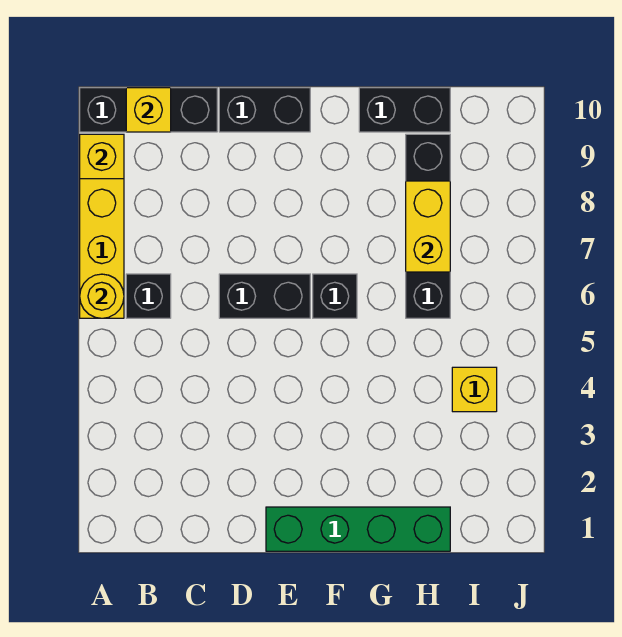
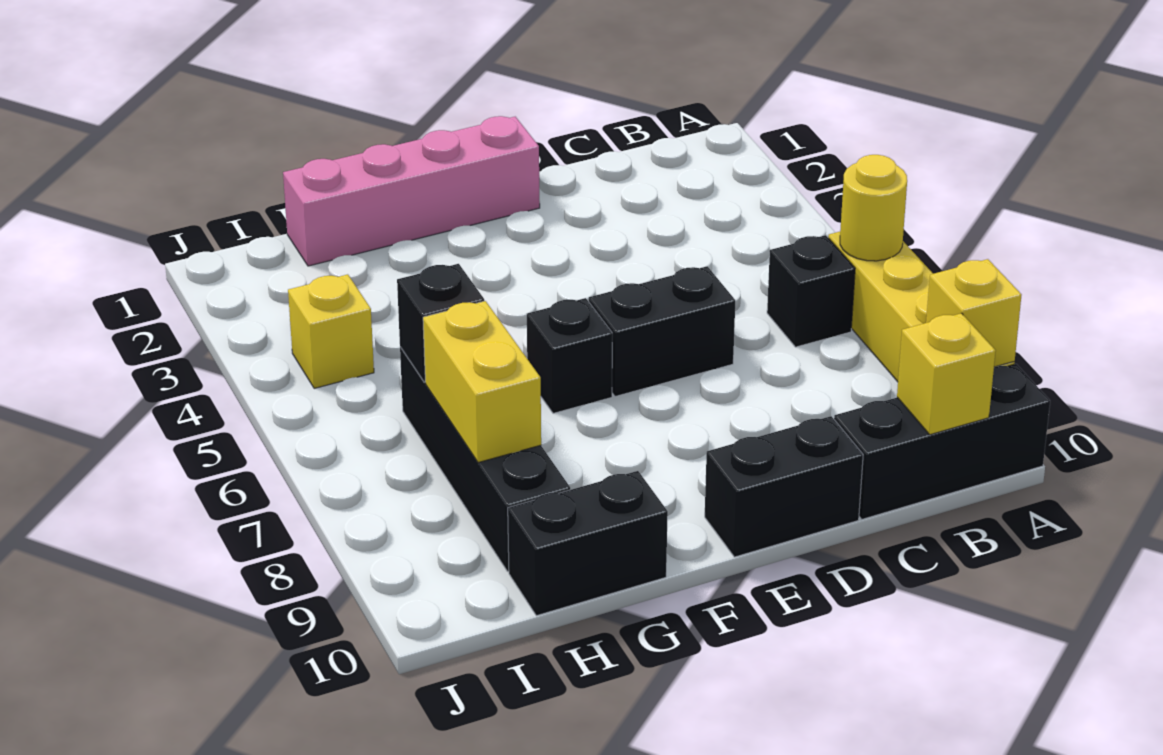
green 1x4 brick [266,507,450,551] -> pink 1x4 brick [283,116,540,266]
none -> black 1x1 brick [397,264,484,382]

